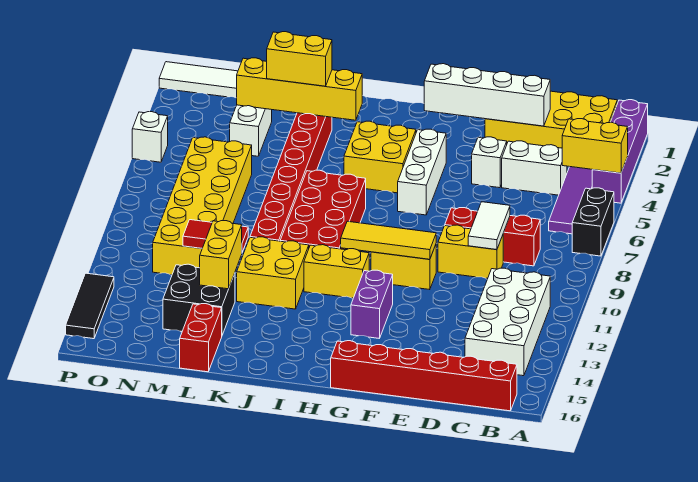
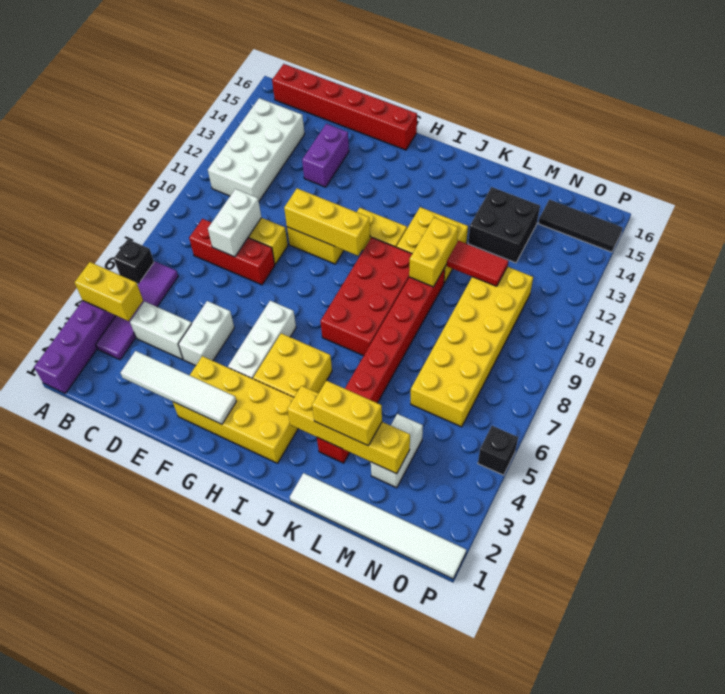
black 1x2 brick [572,188,614,256] -> black 1x1 brick [114,239,154,284]
yellow 2x4 brick [485,91,617,148] -> yellow 2x4 brick moved to [173,356,298,463]
white 1x4 brick [424,64,550,126] -> white 1x4 tile [120,351,236,424]
white 1x2 tile [468,202,510,250] -> white 1x2 brick [208,189,261,257]
white 1x1 brick [472,137,507,188] -> white 1x2 brick [178,301,234,366]
yellow 1x3 tile [341,221,436,259] -> yellow 1x3 brick [284,188,370,256]
purple 1x2 brick [351,270,393,338] -> purple 1x2 brick moved to [302,124,349,187]
yellow 1x2 brick [200,221,242,289] -> yellow 1x2 brick moved to [409,218,458,287]
red 1x2 brick [180,304,222,372] -> none
white 1x1 brick [132,112,168,162] -> black 1x1 brick [478,426,518,475]
black 1x3 tile [66,273,114,339] -> black 1x3 tile turned to [538,200,623,252]

